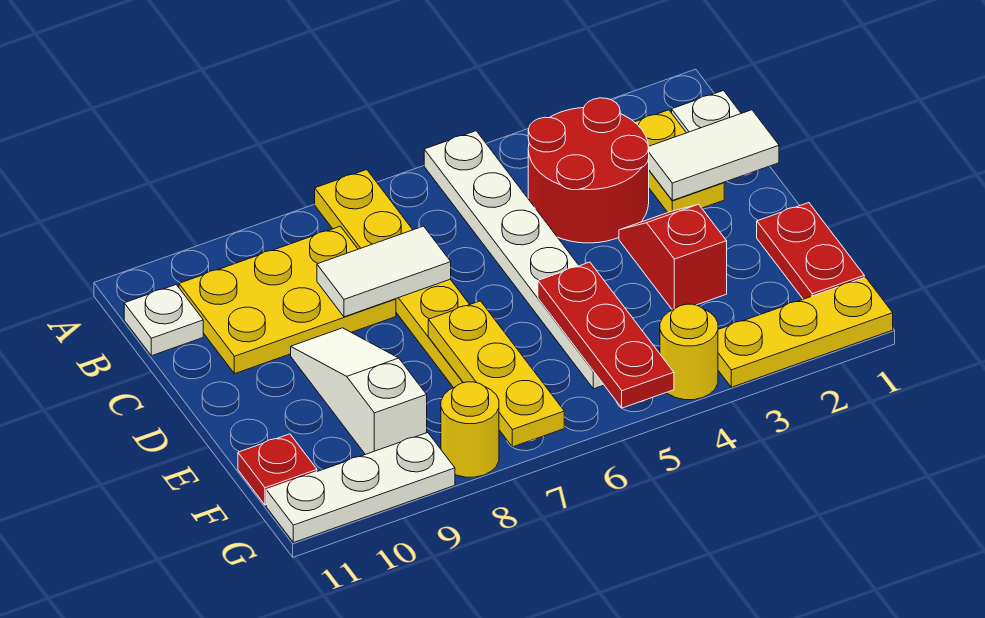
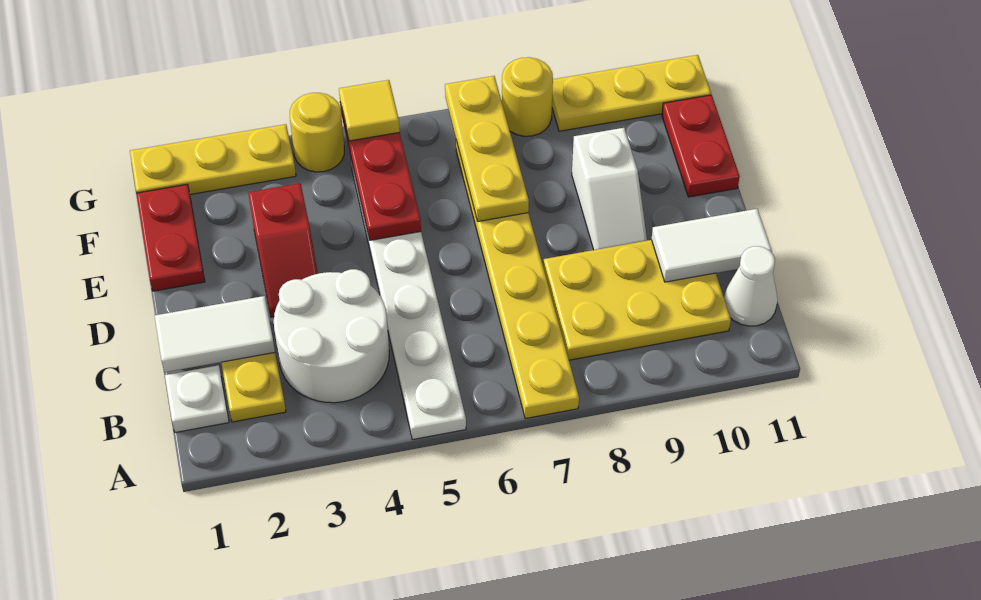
red 2x2 round brick [528,98,649,243] -> white 2x2 round brick [274,269,389,403]
white 1x1 plate [124,285,203,356] -> white 1x1 cone [724,246,778,326]
white 1x2 tile [317,226,451,317] -> white 1x2 tile moved to [651,209,772,282]
white 1x3 slope [291,328,427,455] -> white 1x2 slope [572,128,647,250]
red 1x1 plate [238,434,317,505] -> red 1x2 plate [662,95,740,197]
none -> yellow 1x1 tile [339,80,400,141]
white 1x3 plate [266,433,455,543] -> yellow 1x3 plate [552,55,711,131]

